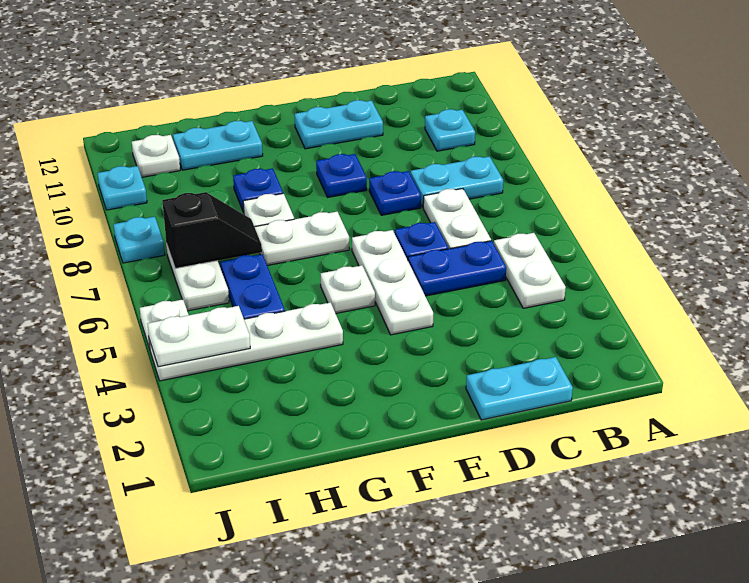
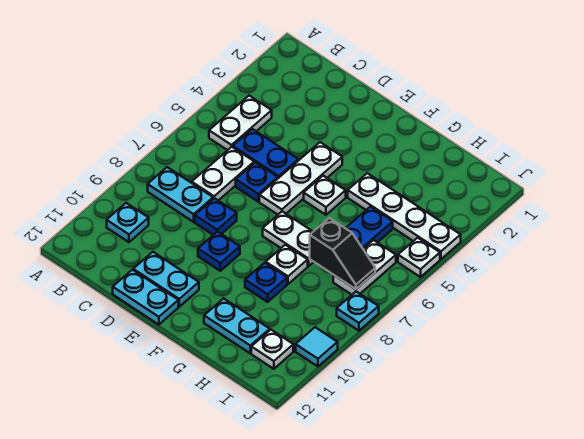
cyan 1x2 plate [466,357,573,420] -> cyan 1x2 plate moved to [113,270,178,325]
black 1x2 slope [162,192,262,269] -> black 1x2 slope turned to [310,218,375,289]
white 1x2 plate [148,306,250,367] -> none
cyan 1x1 plate [97,166,147,210] -> cyan 1x1 tile [296,327,338,366]

